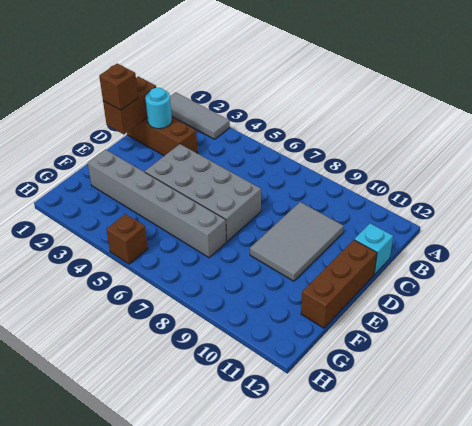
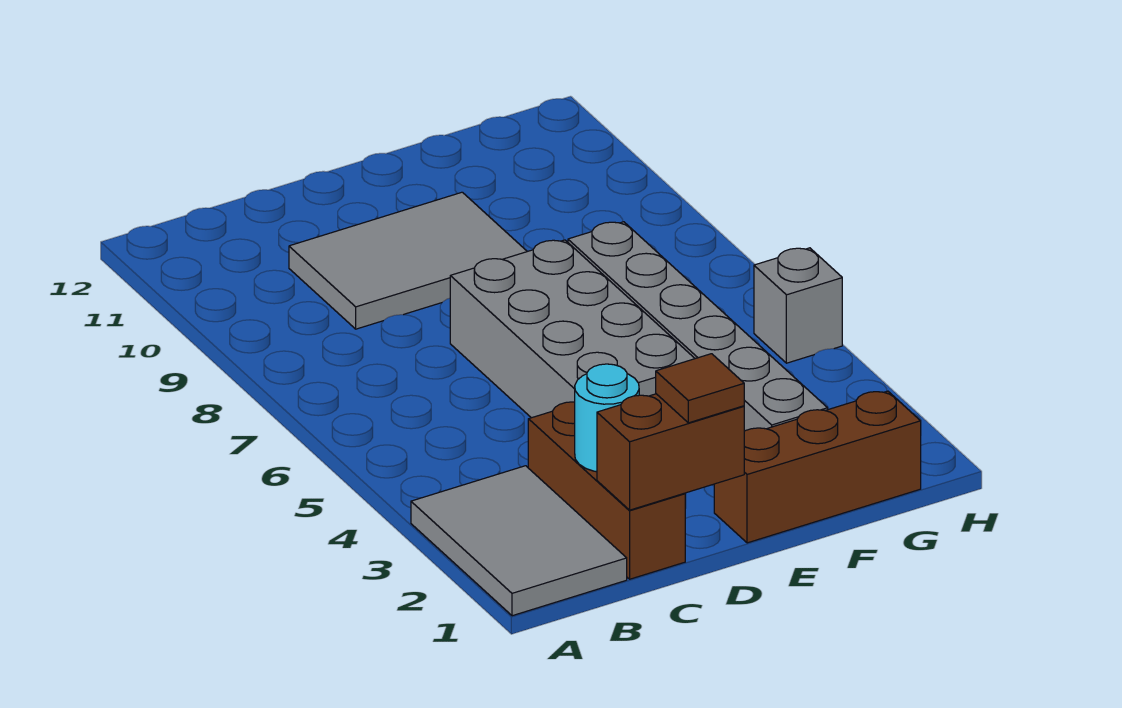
grey 1x3 tile [170,92,230,139] -> grey 2x3 tile [411,466,627,616]
cyan 1x1 brick [354,224,393,274] -> none
brown 1x1 brick [99,64,138,110] -> brown 1x1 tile [656,354,744,423]
brown 1x3 brick [301,240,377,328] -> brown 1x3 brick moved to [714,391,921,543]
brown 1x1 brick [106,214,148,264] -> grey 1x1 brick [754,248,842,363]

